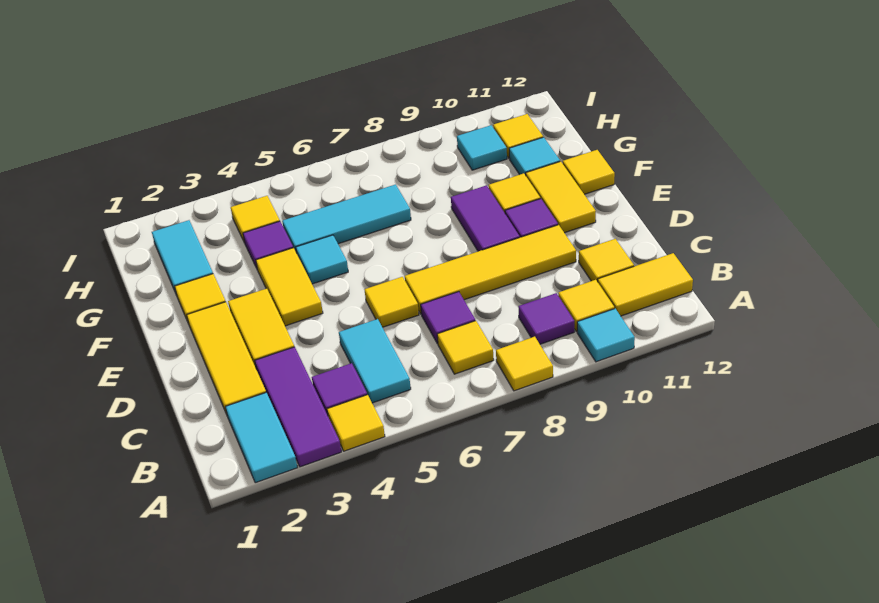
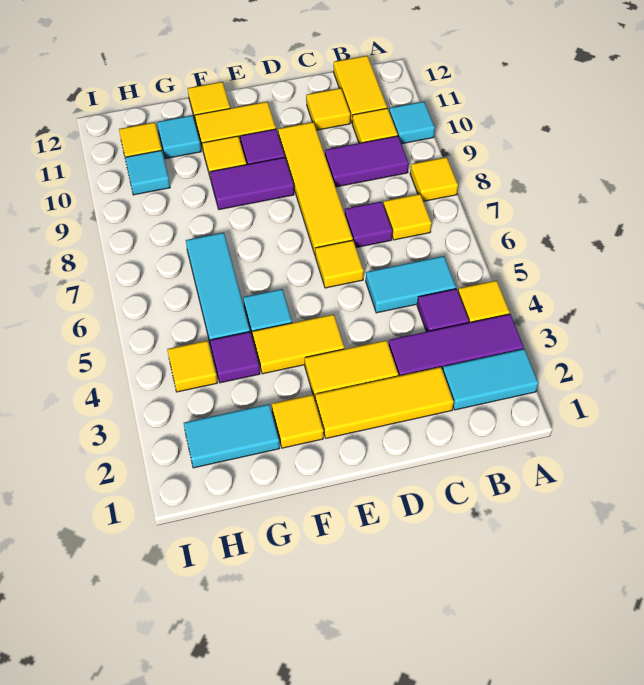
purple 1x1 tile [518,293,574,344] -> purple 1x2 tile [325,136,409,187]

